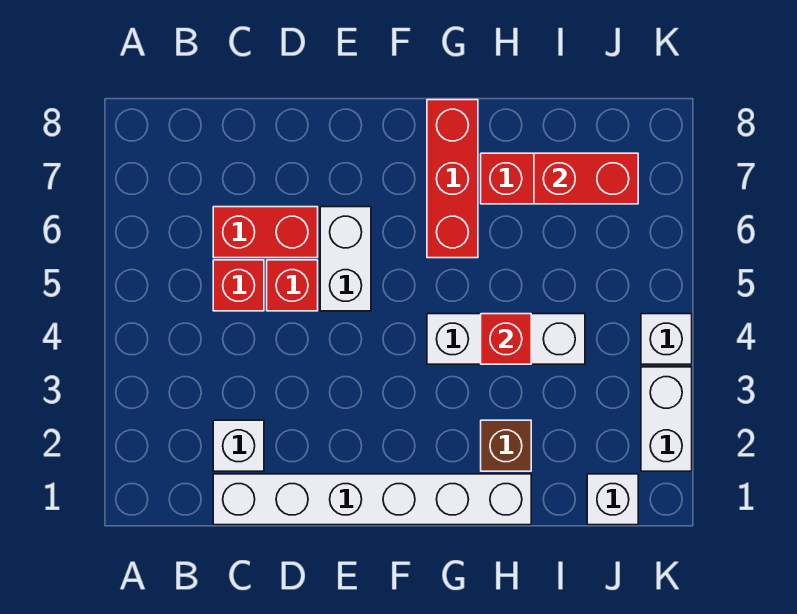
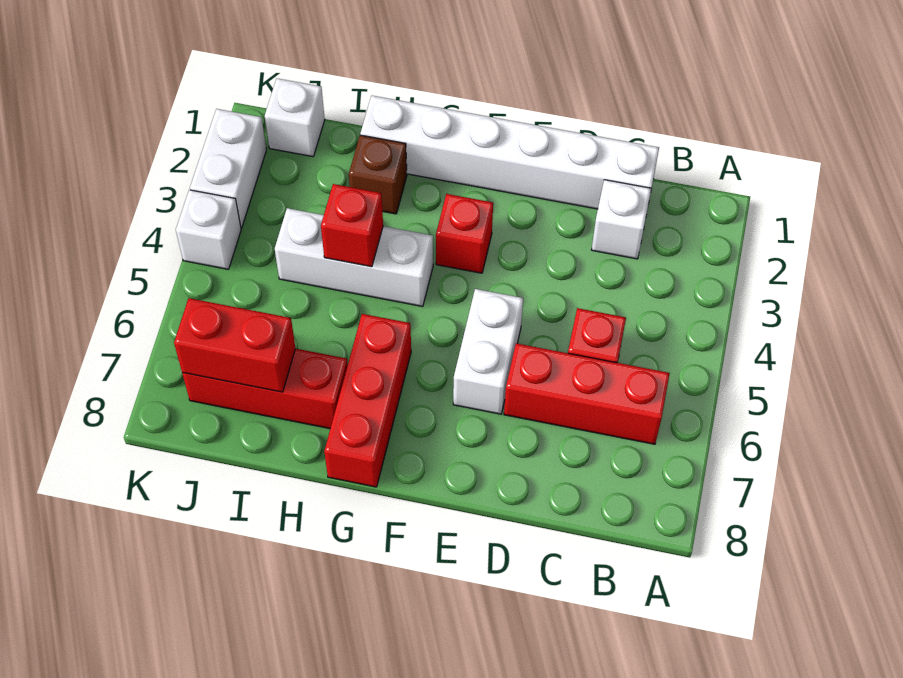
red 1x2 brick [213,207,318,258] -> red 1x3 brick [504,343,670,444]
red 1x1 brick [267,260,318,311] -> red 1x1 brick moved to [436,194,493,273]

